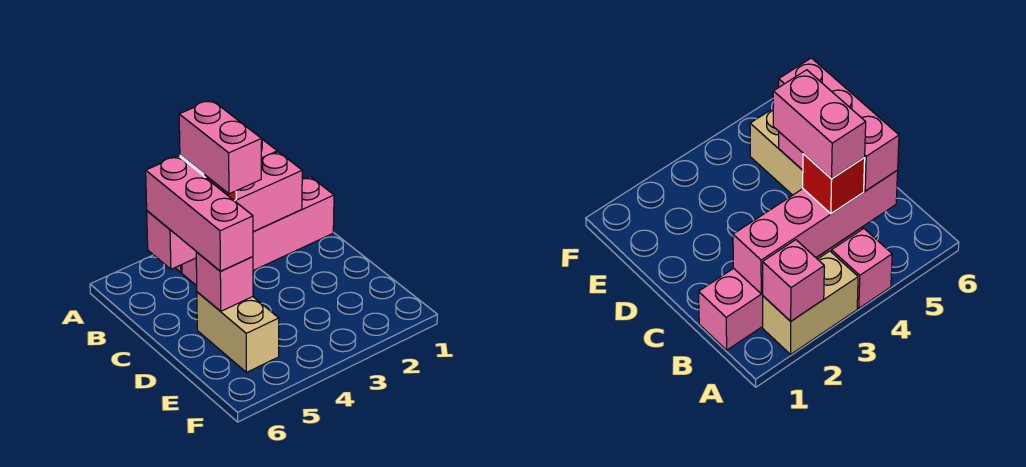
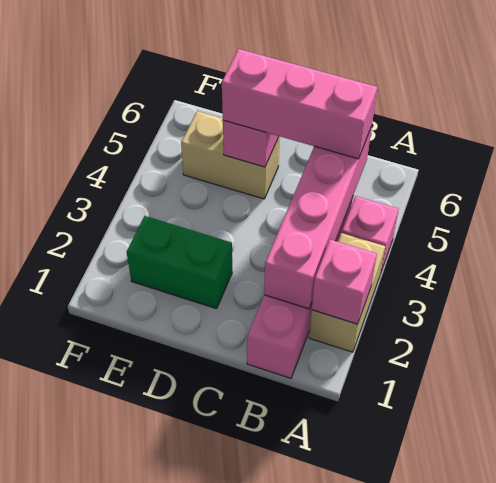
red 1x1 brick [803,154,865,214] -> none
pink 1x2 brick [179,100,262,194] -> none
none -> green 1x2 brick [127,216,232,309]

